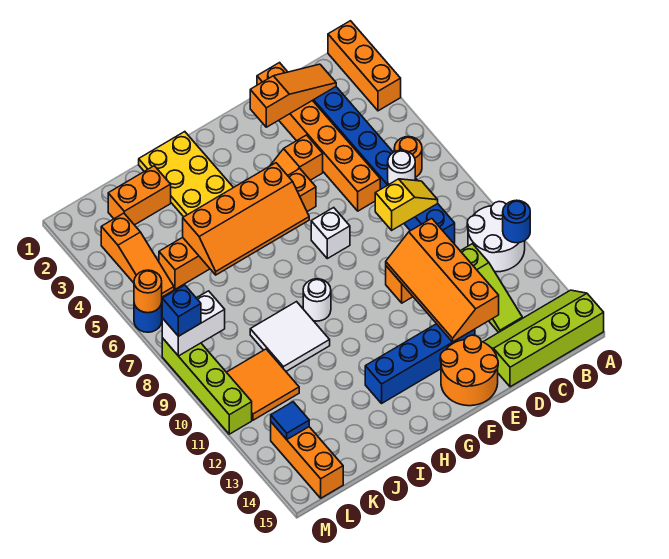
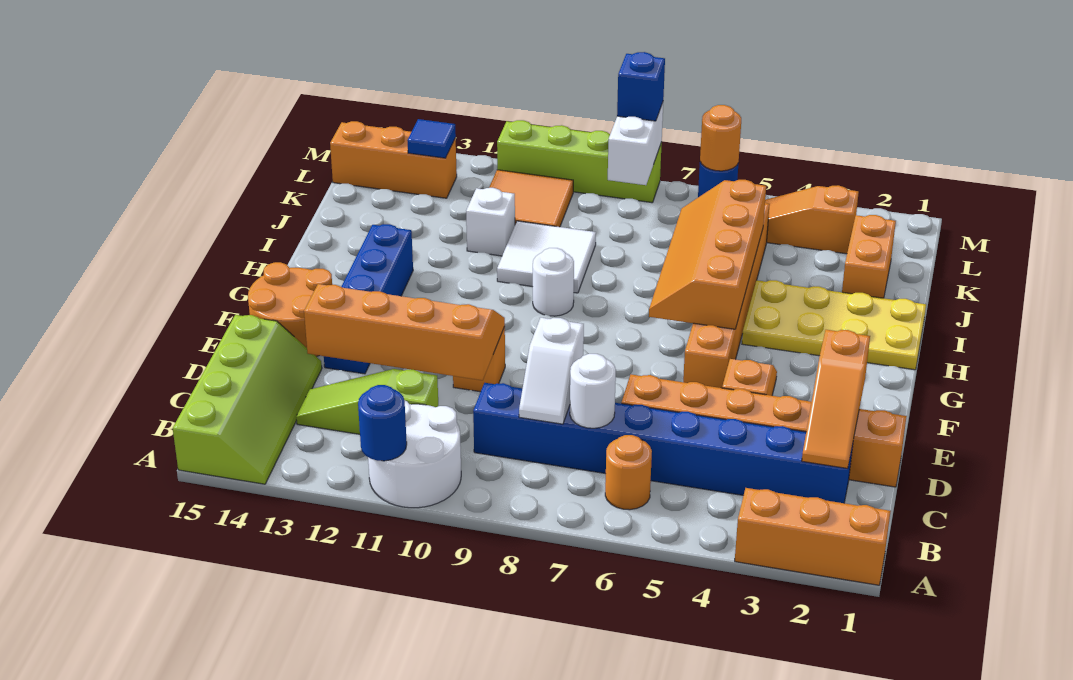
yellow 1x2 slope [375,179,438,230] -> white 1x2 slope [519,318,584,424]
white 1x1 brick [311,208,350,259] -> white 1x1 brick moved to [466,188,515,256]

